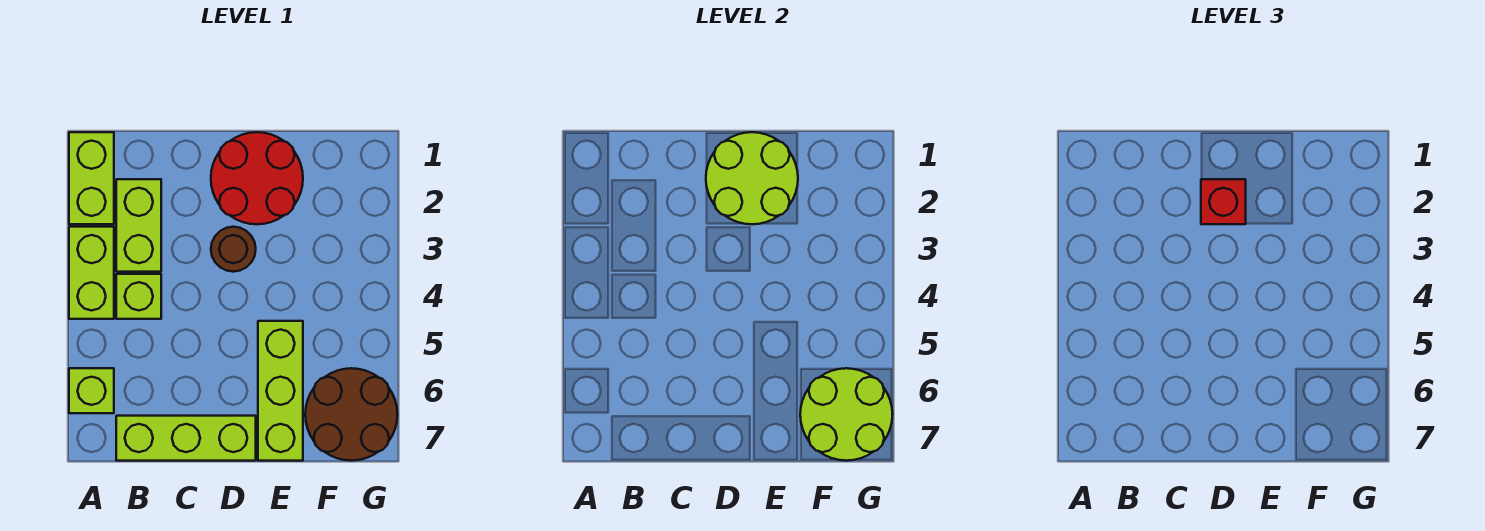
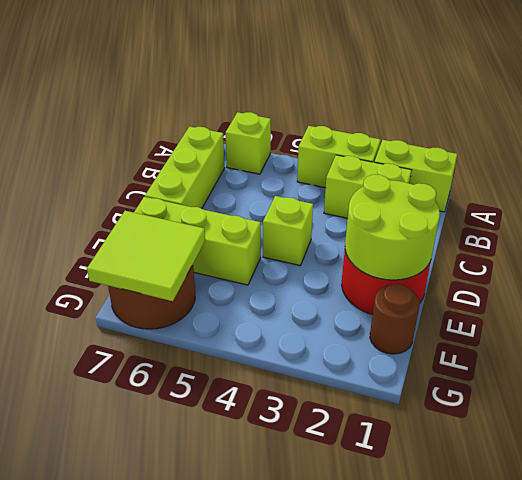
lime 1x1 brick [116,274,161,319] -> lime 1x1 brick moved to [263,196,313,266]
red 1x1 brick [1201,179,1246,224] -> none
brown 1x1 round brick [211,227,256,272] -> brown 1x1 round brick moved to [370,284,420,354]
lime 2x2 round brick [800,368,893,461] -> lime 2x2 tile [87,211,205,301]

